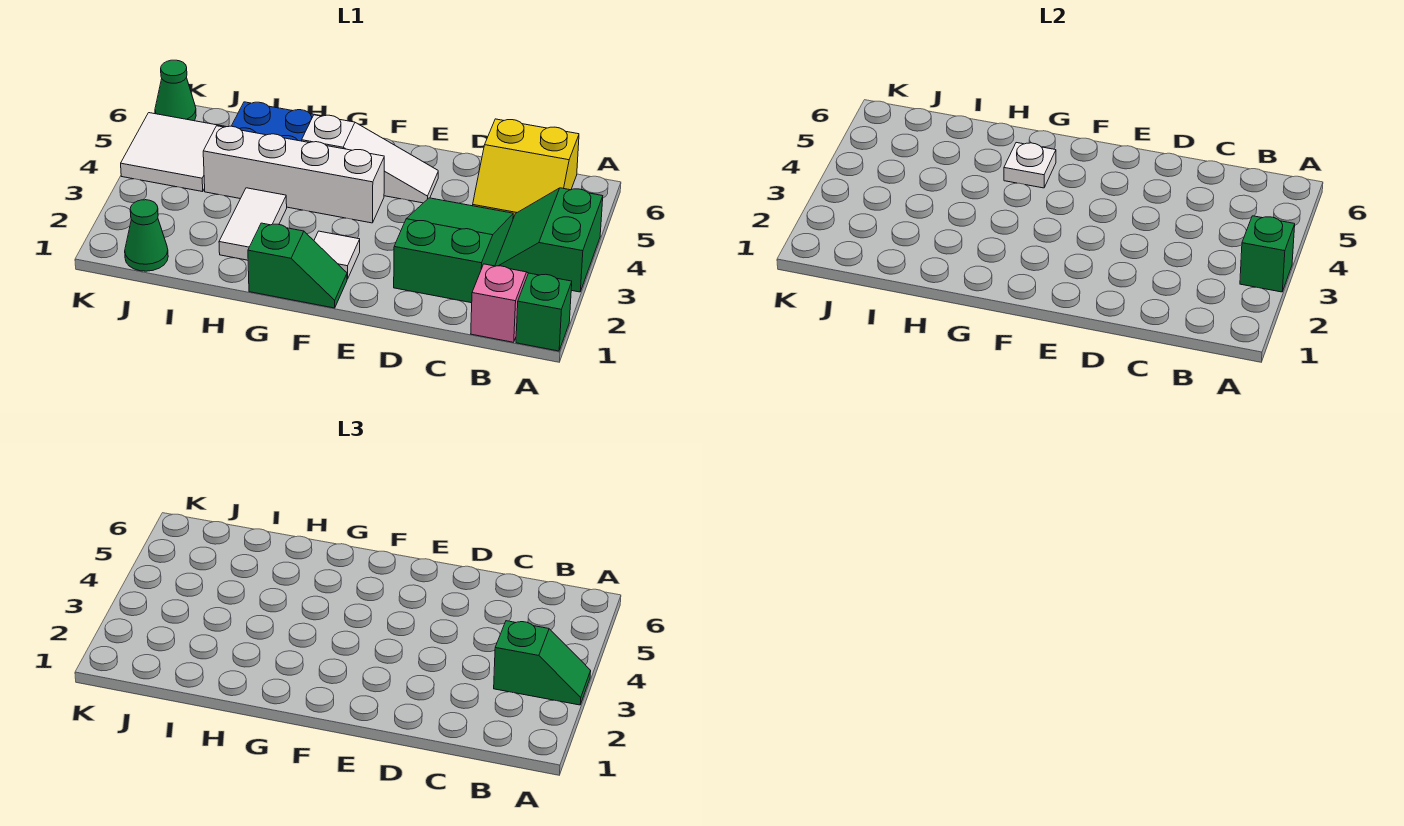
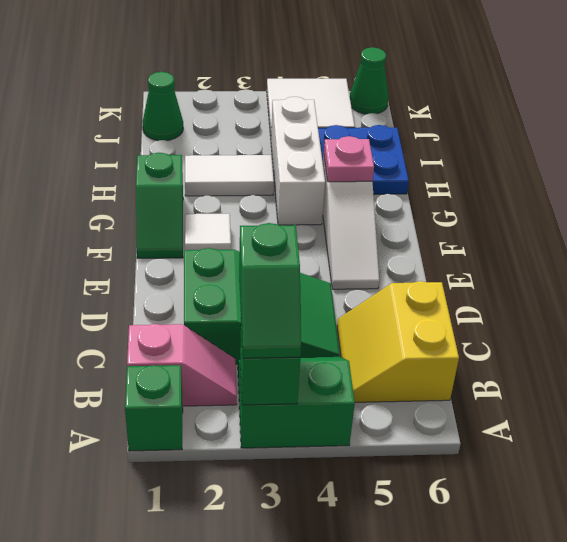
white 1x4 brick [203,126,384,223] -> white 1x3 brick [271,97,325,225]
white 1x1 plate [1004,143,1056,188] -> pink 1x1 plate [324,136,374,182]

